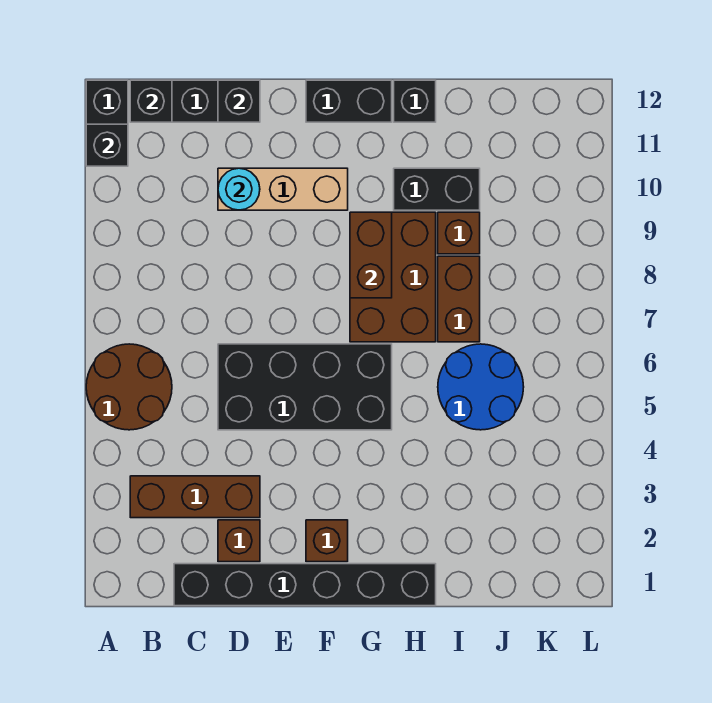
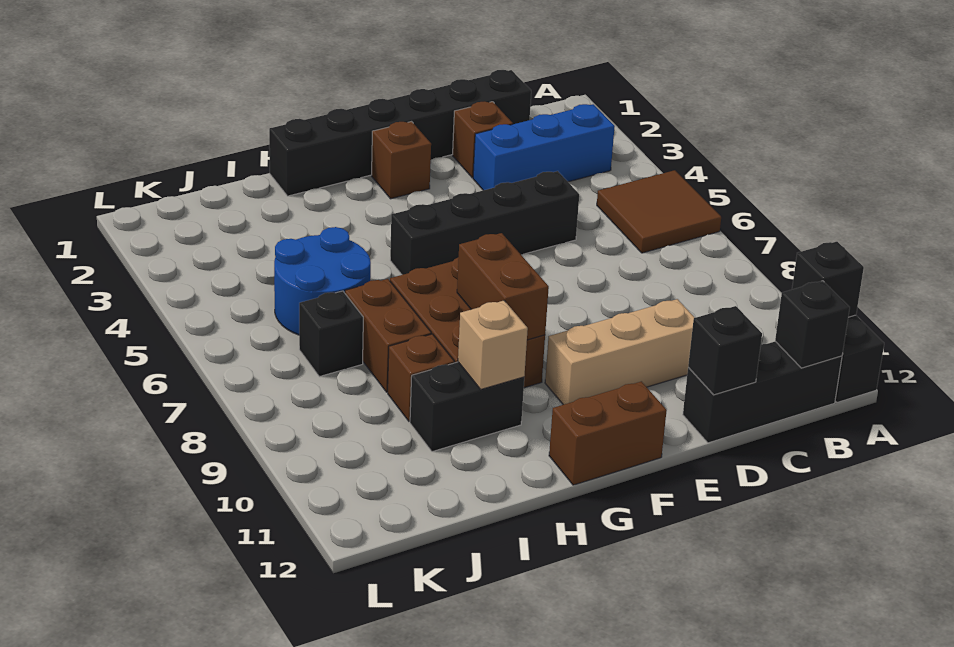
brown 2x2 round brick [86,344,172,430] -> brown 2x2 tile [597,170,721,253]
brown 1x3 brick [130,476,260,518] -> blue 1x3 brick [473,104,615,190]
black 2x4 brick [218,344,392,430] -> black 1x4 brick [390,171,579,275]
cyan 1x1 round brick [218,168,260,210] -> none
black 1x2 brick [306,80,392,122] -> brown 1x2 brick [549,381,667,485]
none -> tan 1x1 brick [458,301,528,389]
black 1x1 brick [394,80,436,122] -> black 1x1 brick moved to [299,291,363,377]

